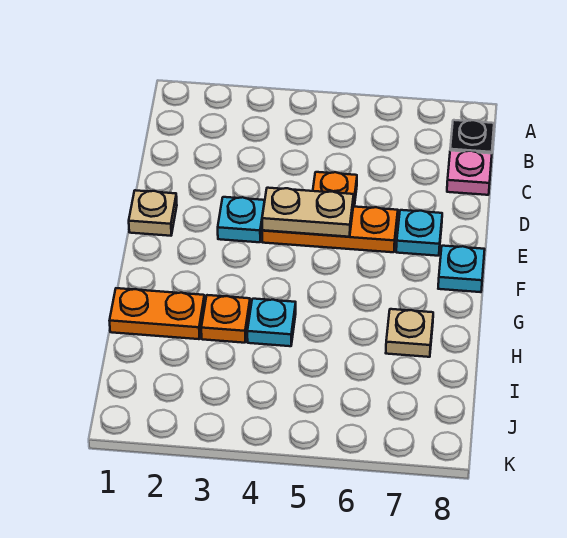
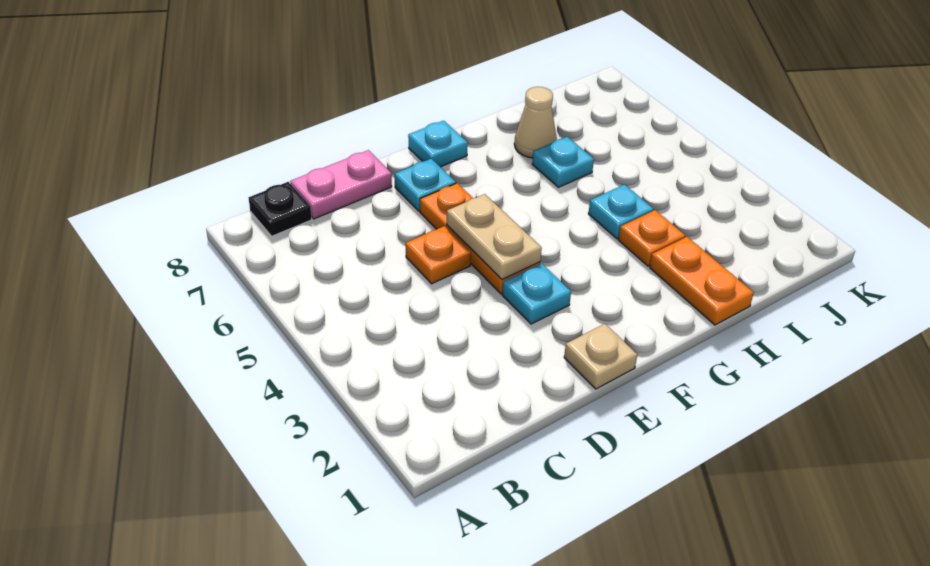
pink 1x1 plate [447,150,492,195] -> pink 1x2 plate [290,150,392,219]
none -> cyan 1x1 plate [532,137,594,187]
tan 1x1 plate [386,309,433,357] -> tan 1x1 cone [514,87,557,158]

